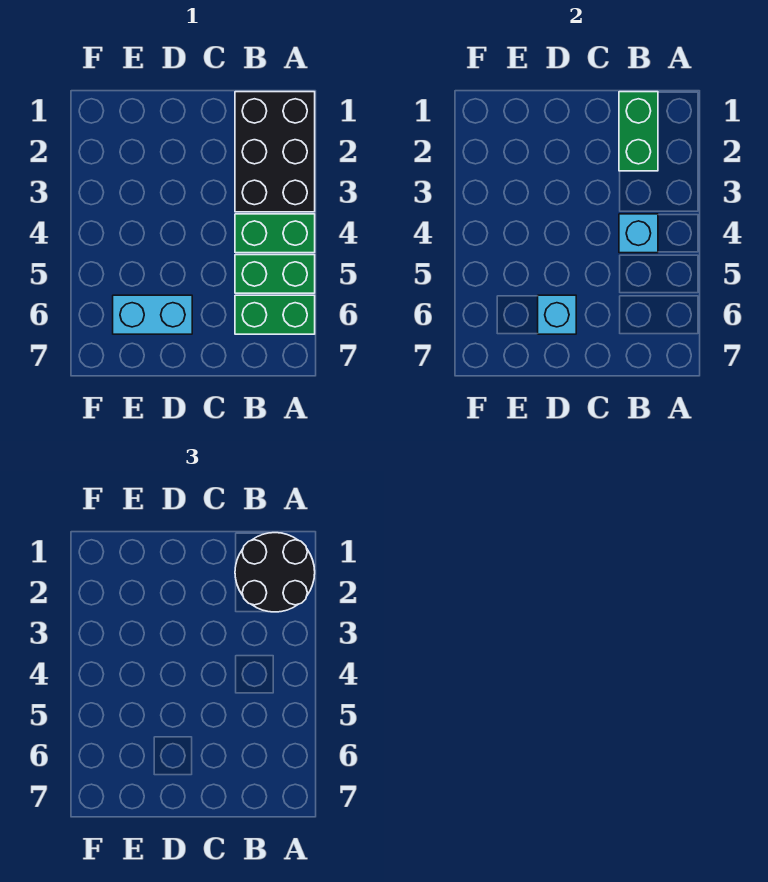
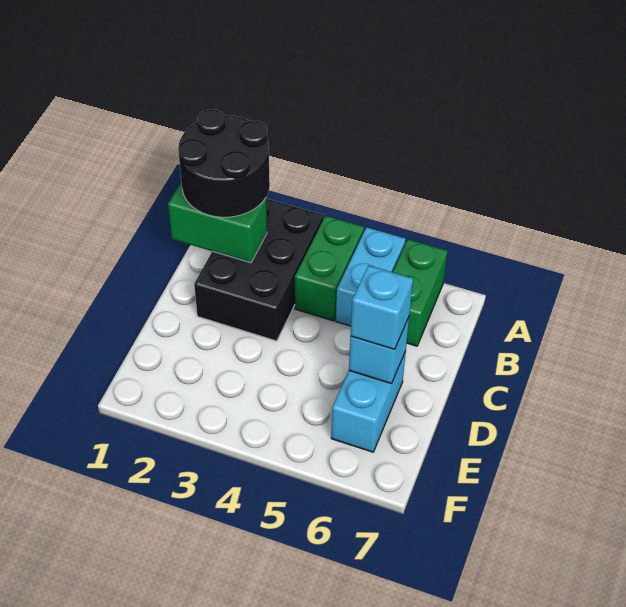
black 2x3 brick [235,92,315,212] -> black 2x3 brick turned to [194,199,323,341]
green 1x2 brick [235,255,315,293] -> cyan 1x2 brick [336,227,406,326]
cyan 1x1 brick [619,214,658,253] -> cyan 1x1 brick moved to [351,265,413,349]

